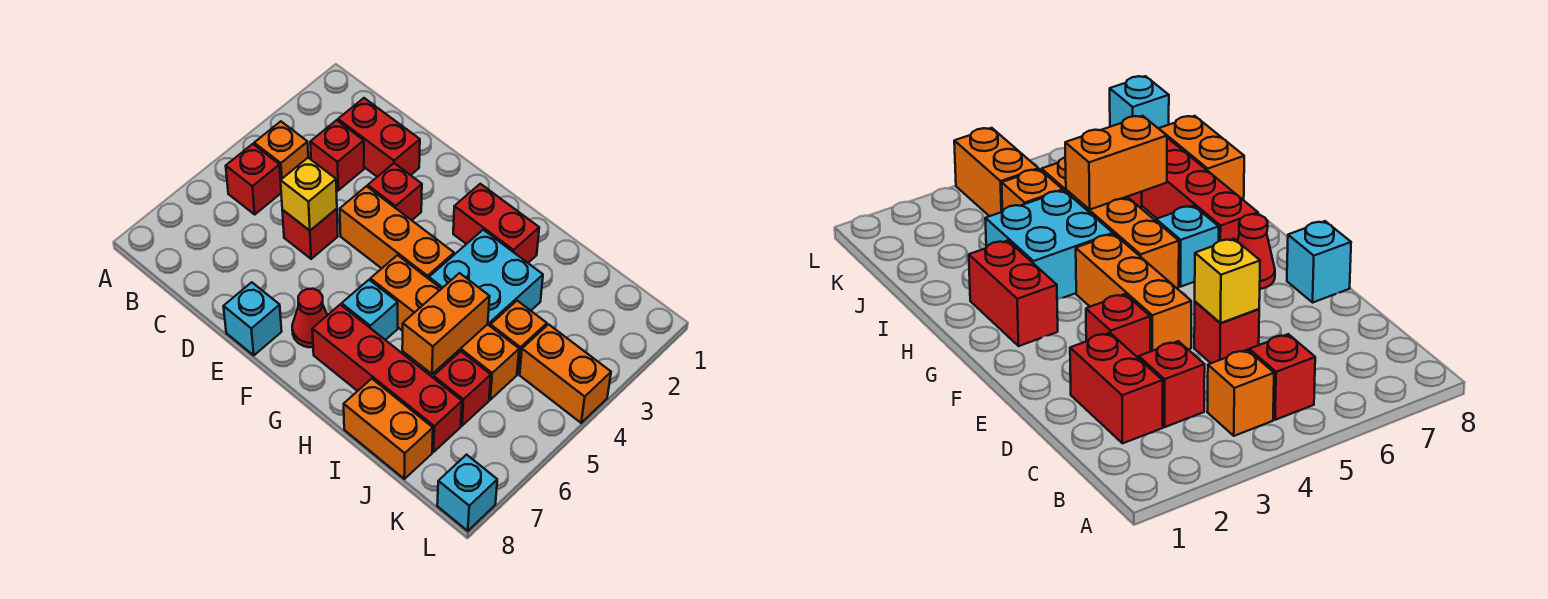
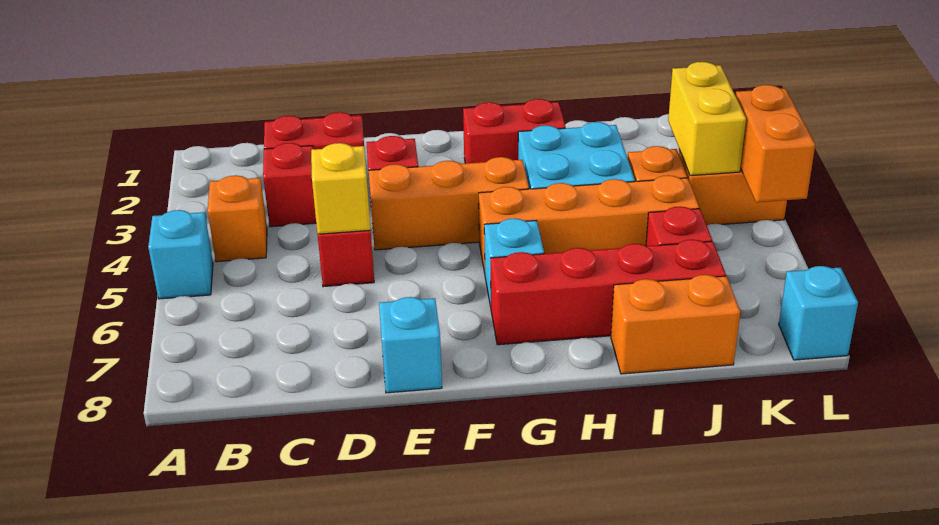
none -> cyan 1x1 brick [148,210,213,299]
red 1x1 brick [226,144,281,214] -> none
red 1x1 cone [292,289,327,347] -> none
orange 1x2 brick [402,273,490,374] -> orange 1x2 brick moved to [735,85,815,202]
none -> yellow 1x2 brick [668,62,746,176]

